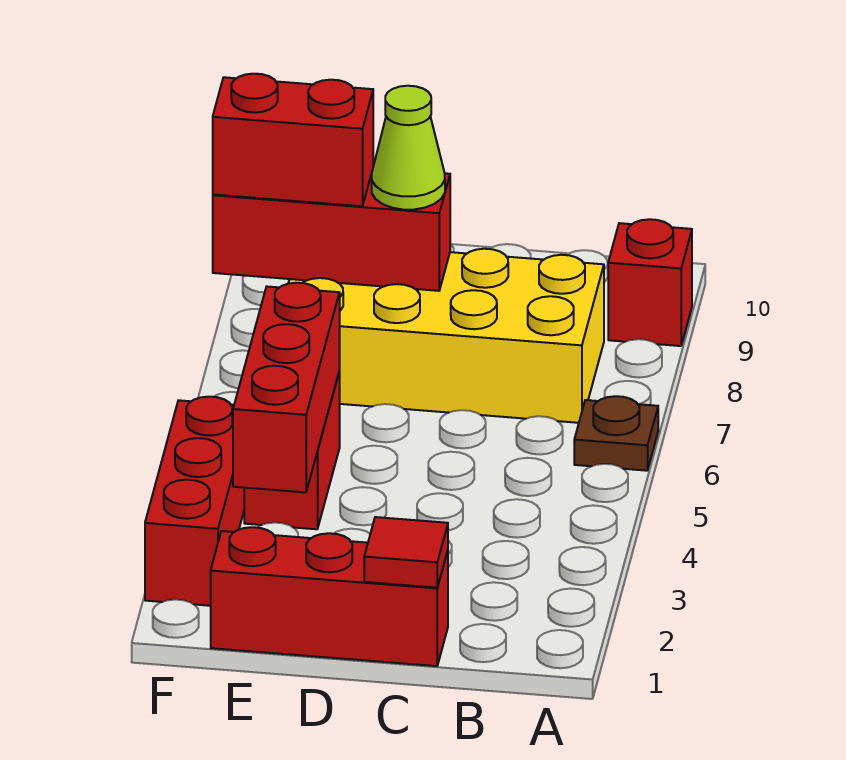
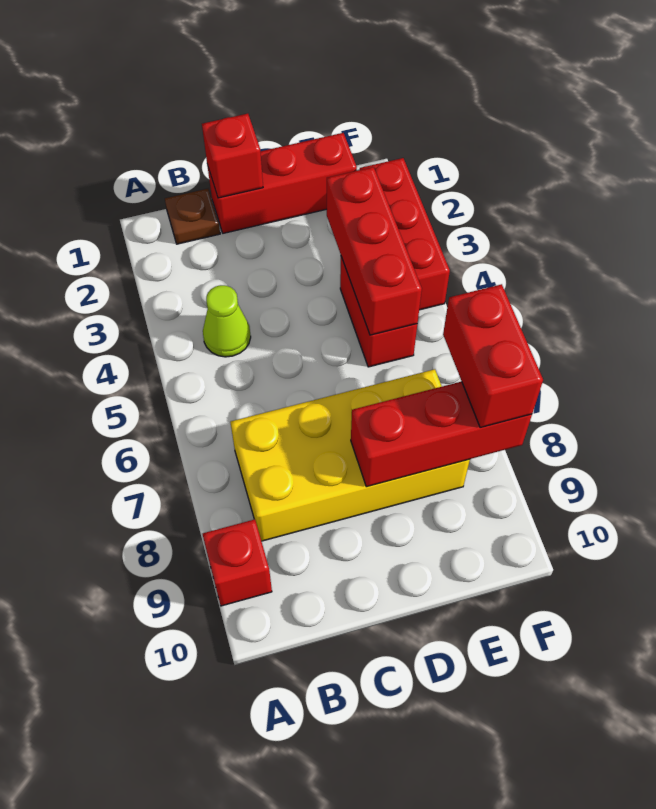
brown 1x1 plate [574,396,658,471] -> brown 1x1 plate moved to [165,189,220,244]
red 1x1 tile [364,517,448,588] -> red 1x1 brick [202,114,263,198]
lime 1x1 cone [372,86,445,210] -> lime 1x1 cone moved to [203,285,251,357]
red 1x2 brick [213,74,373,206] -> red 1x2 brick turned to [443,284,543,428]

